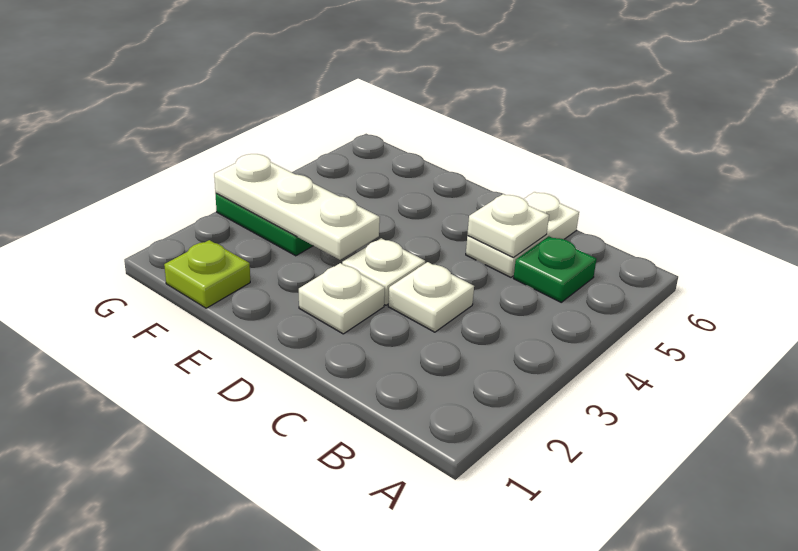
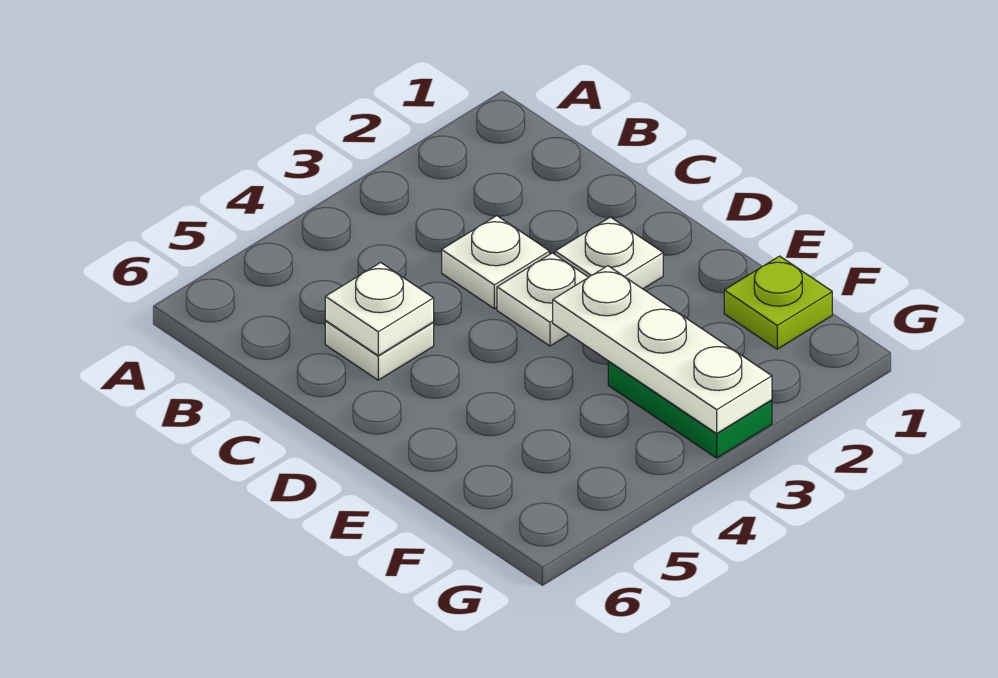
green 1x1 plate [513,236,597,302] -> none
white 1x2 plate [466,192,579,277] -> white 1x1 plate [325,321,434,380]

